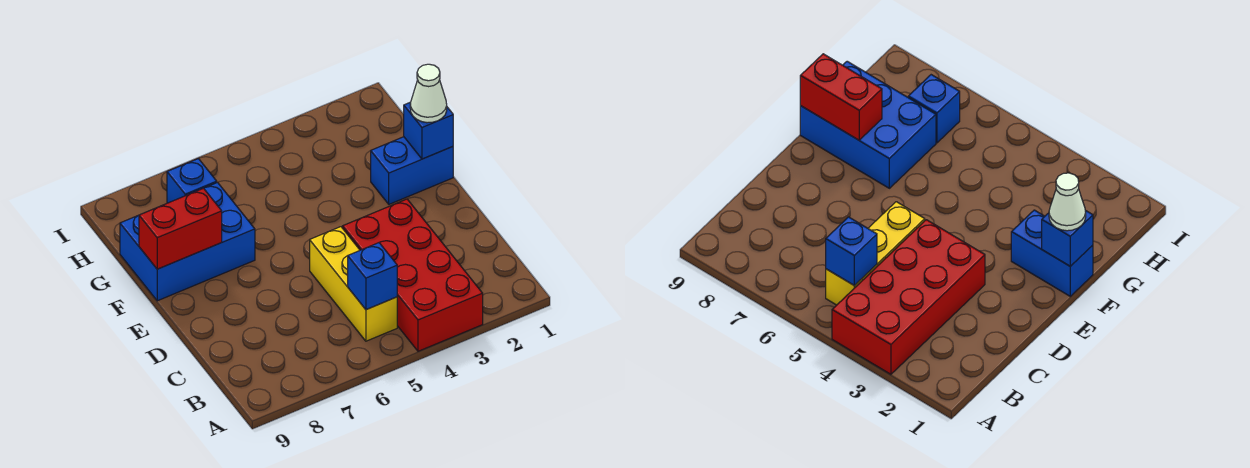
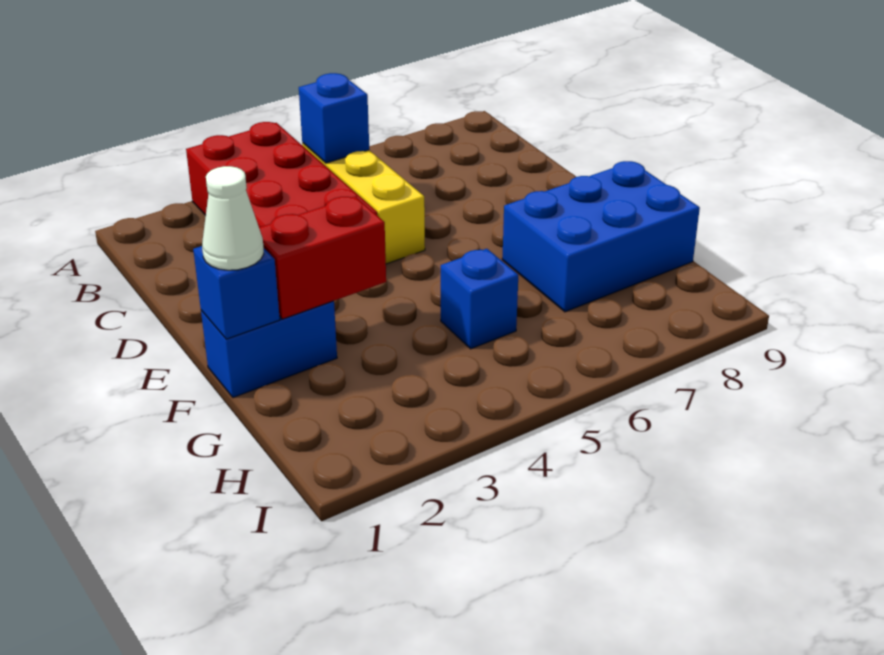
red 1x2 brick [139,188,222,269] -> red 1x2 brick moved to [259,196,386,319]
blue 1x1 brick [167,159,217,203] -> blue 1x1 brick moved to [441,249,518,349]

